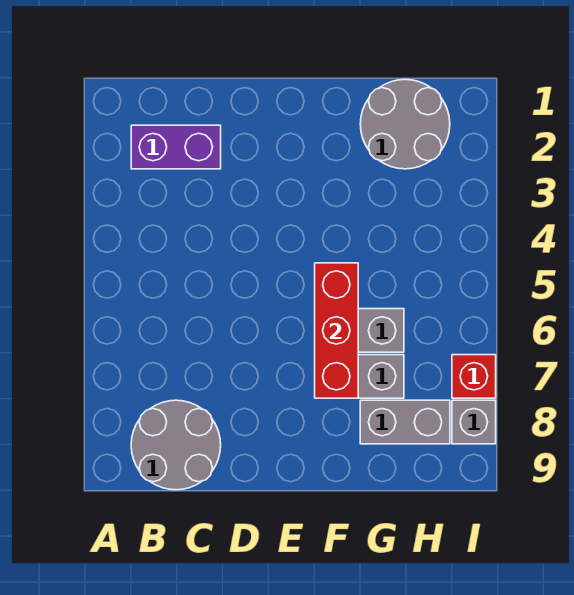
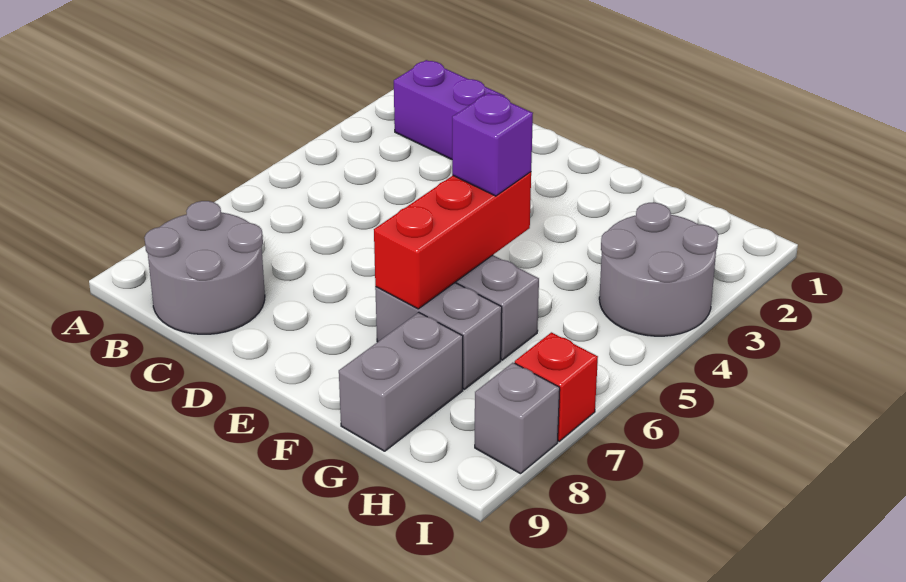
none -> purple 1x1 brick [452,93,533,196]
grey 2x2 round brick [360,79,450,169] -> grey 2x2 round brick moved to [599,203,718,336]
grey 1x2 brick [360,400,450,444] -> grey 1x2 brick turned to [339,312,463,451]

